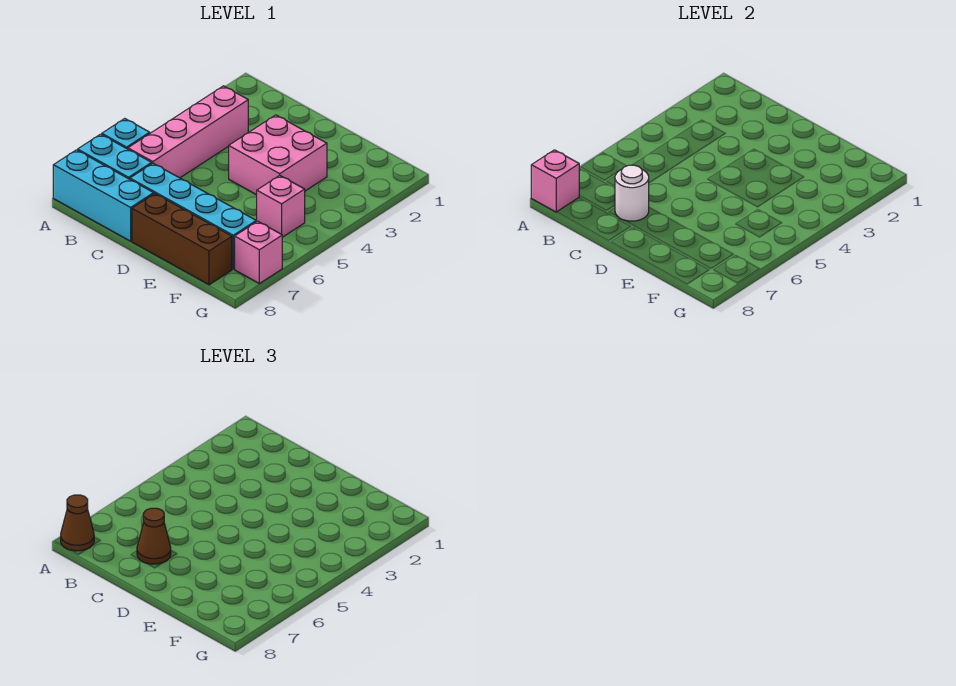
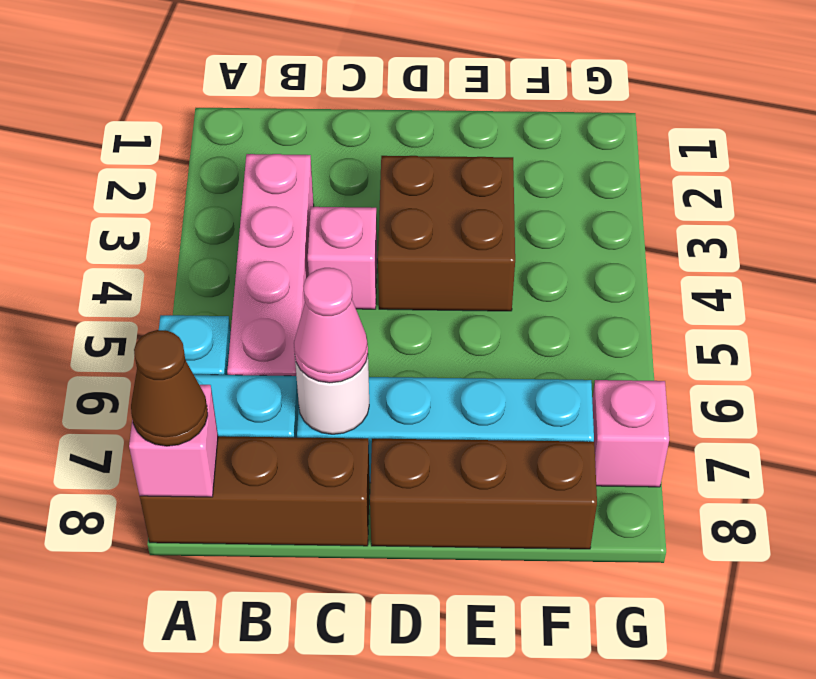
cyan 1x3 brick [53,150,154,241] -> brown 1x3 brick [140,436,370,546]
brown 1x1 cone [137,508,171,564] -> pink 1x1 cone [294,268,368,383]
pink 2x2 brick [229,115,327,195] -> brown 2x2 brick [378,156,515,311]
pink 1x1 brick [257,175,305,237] -> pink 1x1 brick moved to [308,207,377,309]

